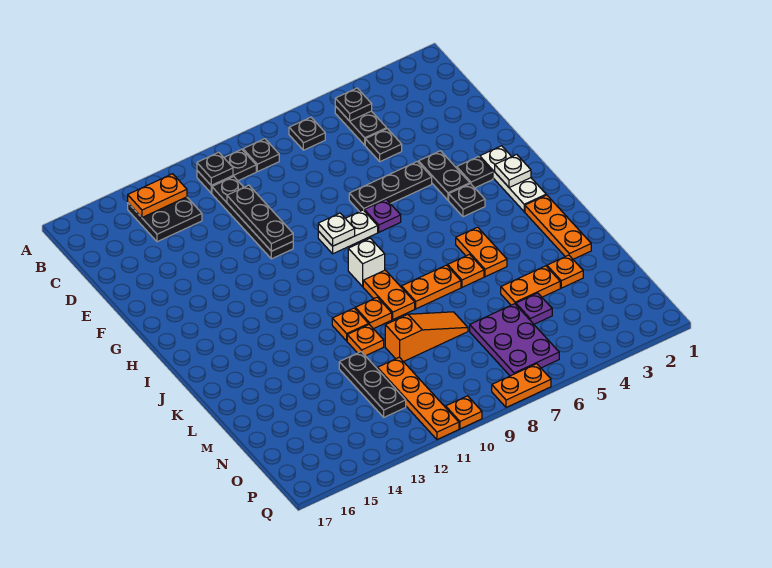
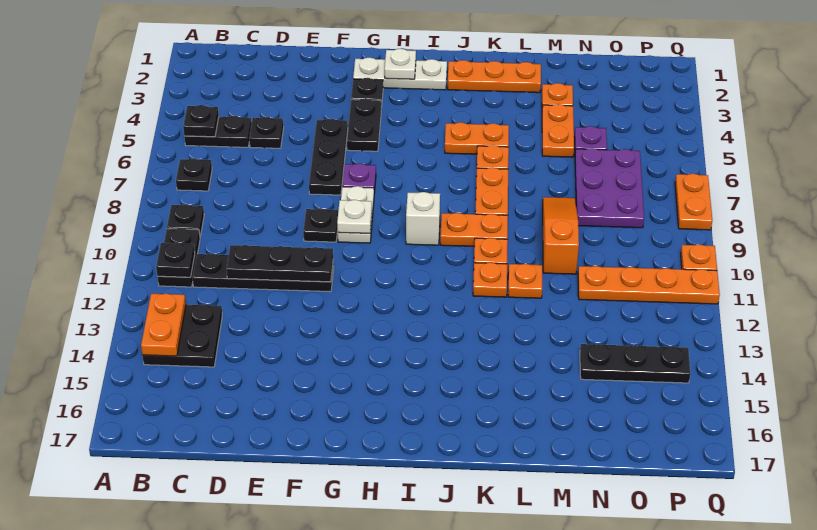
black 1x2 plate [419,151,470,200] -> black 1x2 plate turned to [347,98,381,151]
black 1x1 plate [449,184,485,217] -> black 1x1 plate moved to [303,209,338,242]
black 1x3 plate [339,352,406,417] -> black 1x3 plate moved to [580,344,690,383]
purple 2x3 plate [470,304,559,376] -> purple 2x3 plate turned to [575,148,644,228]

